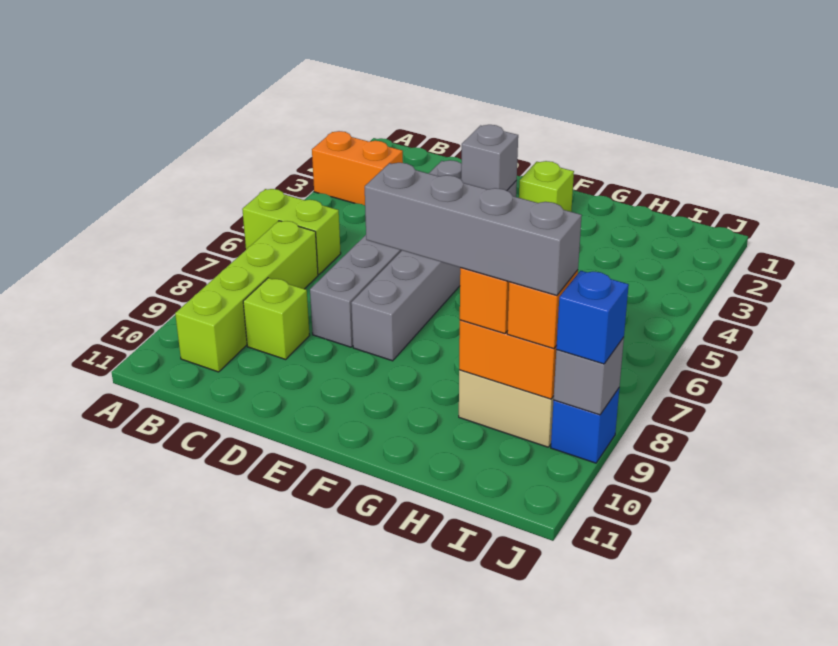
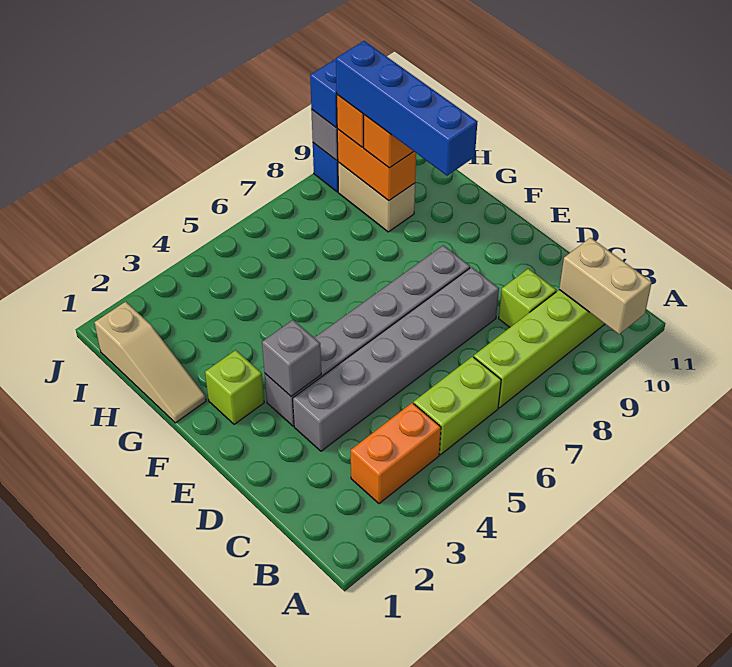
orange 1x2 brick [312,131,403,205] -> orange 1x2 brick turned to [351,403,441,504]
lime 1x2 brick [242,189,341,275] -> lime 1x2 brick turned to [414,357,501,455]
none -> tan 1x2 brick [559,238,652,334]
grey 1x4 brick [365,163,582,296] -> blue 1x4 brick [336,41,477,176]
none -> tan 1x3 slope [95,302,206,423]

